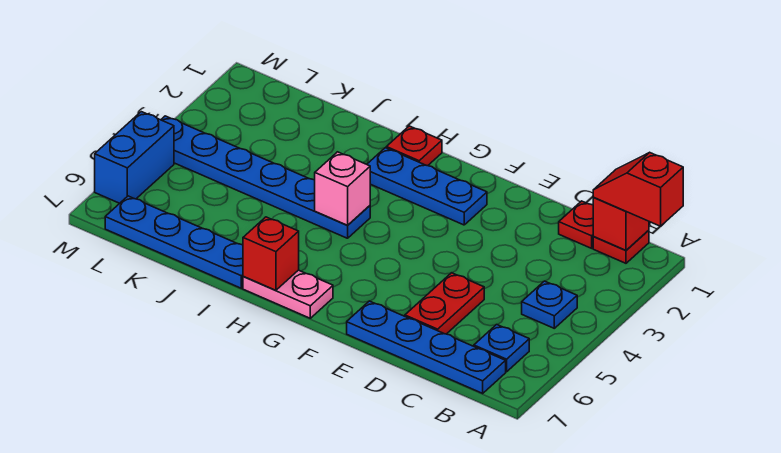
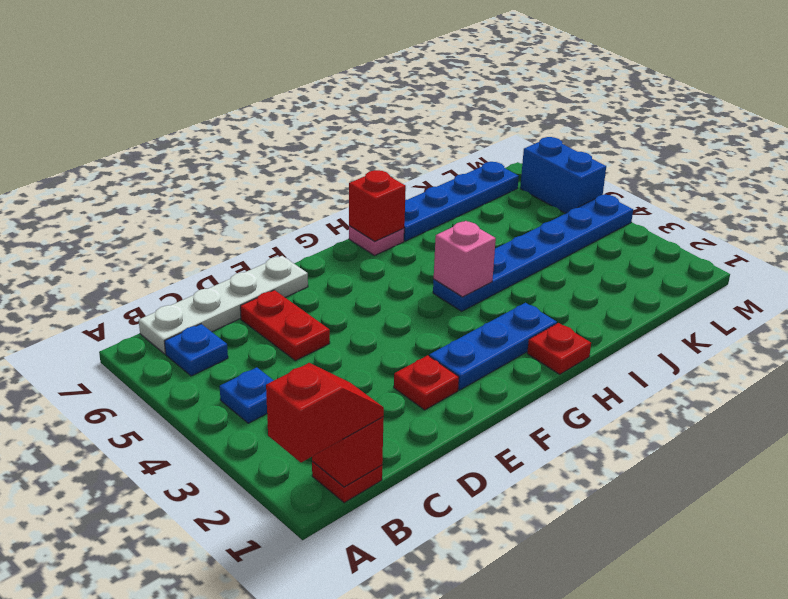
blue 1x4 plate [347,301,506,393] -> white 1x4 plate [139,256,308,354]
red 1x1 plate [559,201,593,248] -> red 1x1 plate moved to [394,355,459,410]
pink 1x2 plate [243,270,333,318] -> pink 1x1 plate [349,226,404,255]

